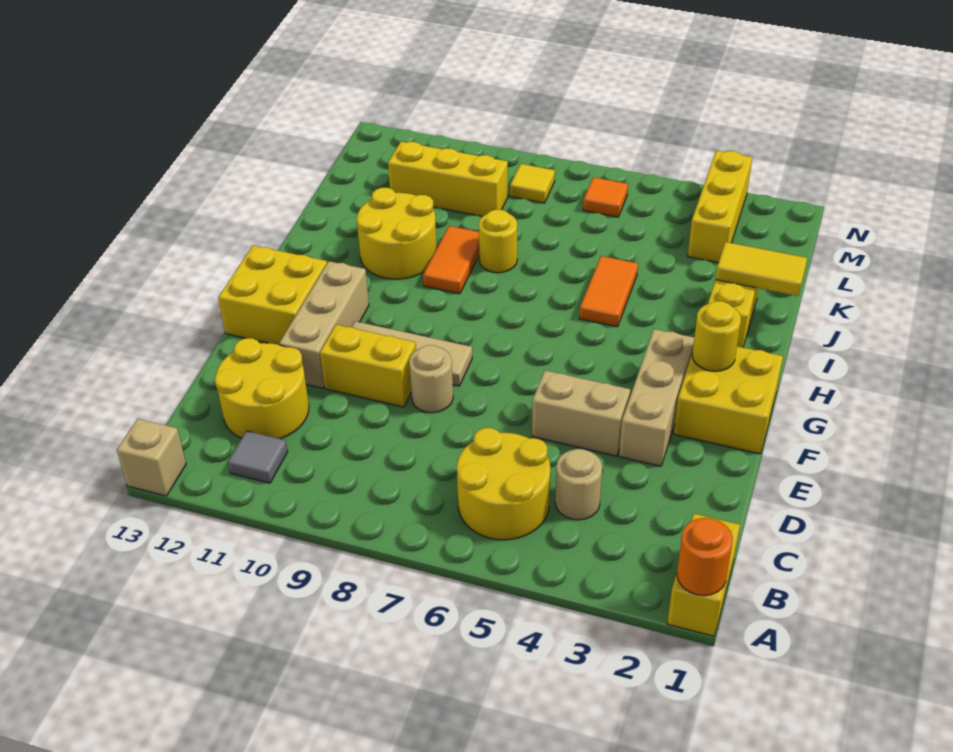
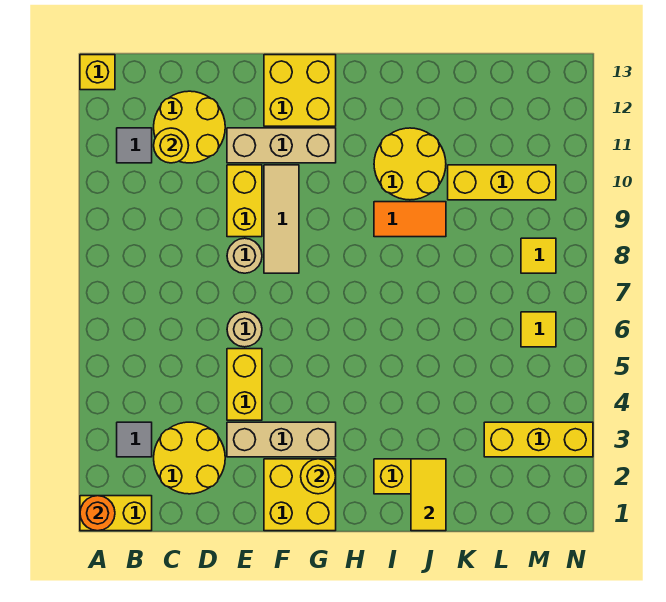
tan 1x1 brick [117,419,186,496] -> yellow 1x1 brick [80,55,115,90]
none -> grey 1x1 tile [117,422,152,457]
yellow 2x2 round brick [457,428,550,540] -> yellow 2x2 round brick moved to [154,422,225,494]
tan 1x1 round brick [555,449,602,520] -> tan 1x1 round brick moved to [227,312,262,347]
tan 1x2 brick [532,370,630,456] -> yellow 1x2 brick [227,349,262,420]
orange 1x2 tile [579,256,638,327] -> none
yellow 1x1 round brick [479,210,517,273] -> yellow 1x1 round brick moved to [154,128,189,163]
yellow 1x3 brick [388,142,508,217] -> yellow 1x3 brick turned to [448,165,556,200]
orange 1x1 tile [583,177,628,217] -> yellow 1x1 tile [521,312,556,347]

